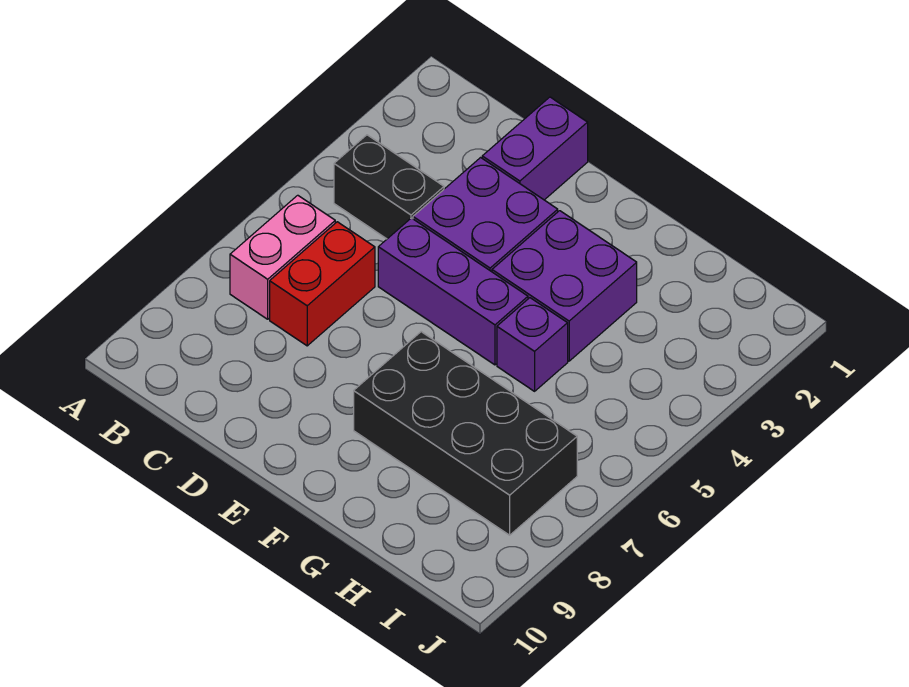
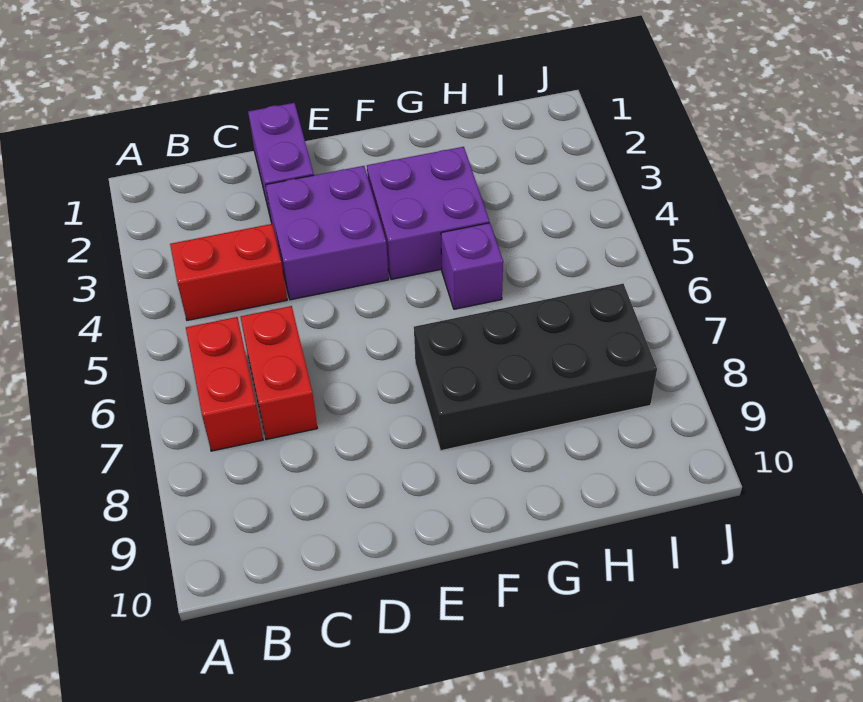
black 1x2 brick [334,135,444,239] -> red 1x2 brick [170,224,287,320]
pink 1x2 brick [230,195,335,319] -> red 1x2 brick [186,317,263,451]
purple 1x3 brick [378,218,528,365] -> none

